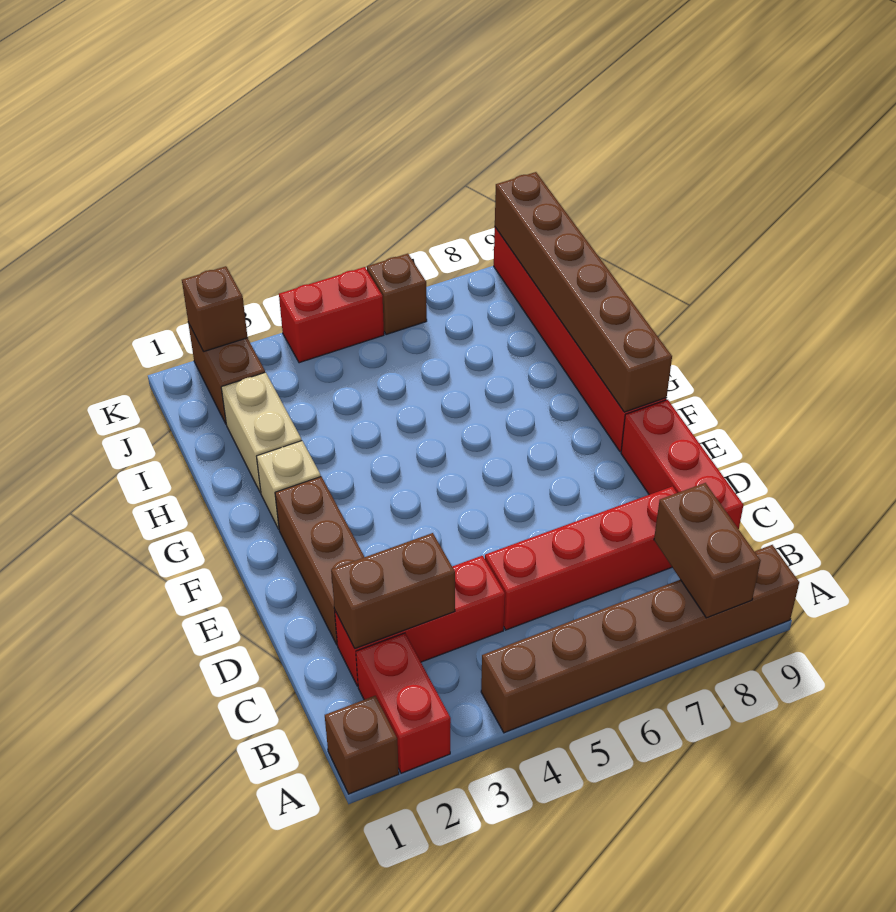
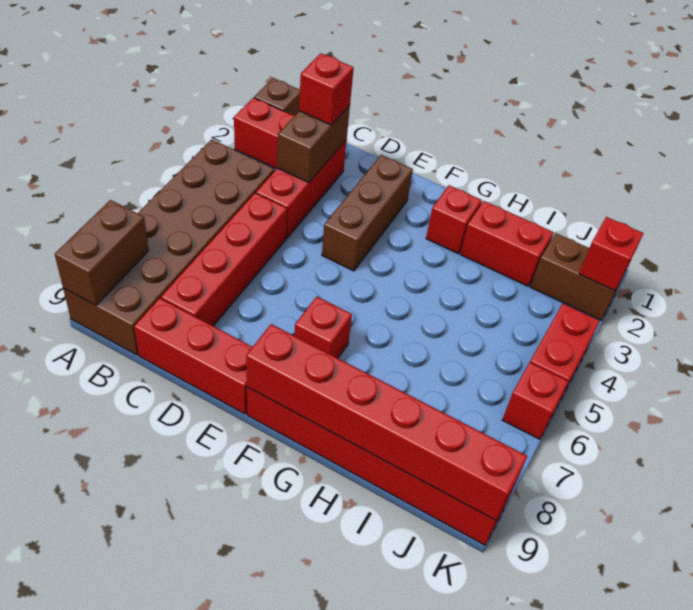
brown 1x6 brick [481,545,799,733] -> brown 2x6 brick [63,139,275,355]
brown 1x2 brick [654,483,761,618] -> brown 1x2 brick turned to [55,200,149,305]
none -> red 1x1 brick [299,53,354,125]
brown 1x3 brick [275,477,364,644] -> brown 1x3 brick turned to [322,155,413,271]
none -> red 1x1 brick [295,297,352,358]
brown 1x6 brick [495,172,672,412] -> red 1x6 brick [246,324,527,520]
tan 1x1 brick [257,441,321,529] -> red 1x1 brick [426,185,482,253]
tan 1x2 brick [221,372,302,493] -> red 1x2 brick [460,201,554,286]
brown 1x1 brick [182,266,248,352] -> red 1x1 brick [579,217,644,291]
brown 1x1 brick [367,254,427,335] -> red 1x1 brick [502,363,568,439]

